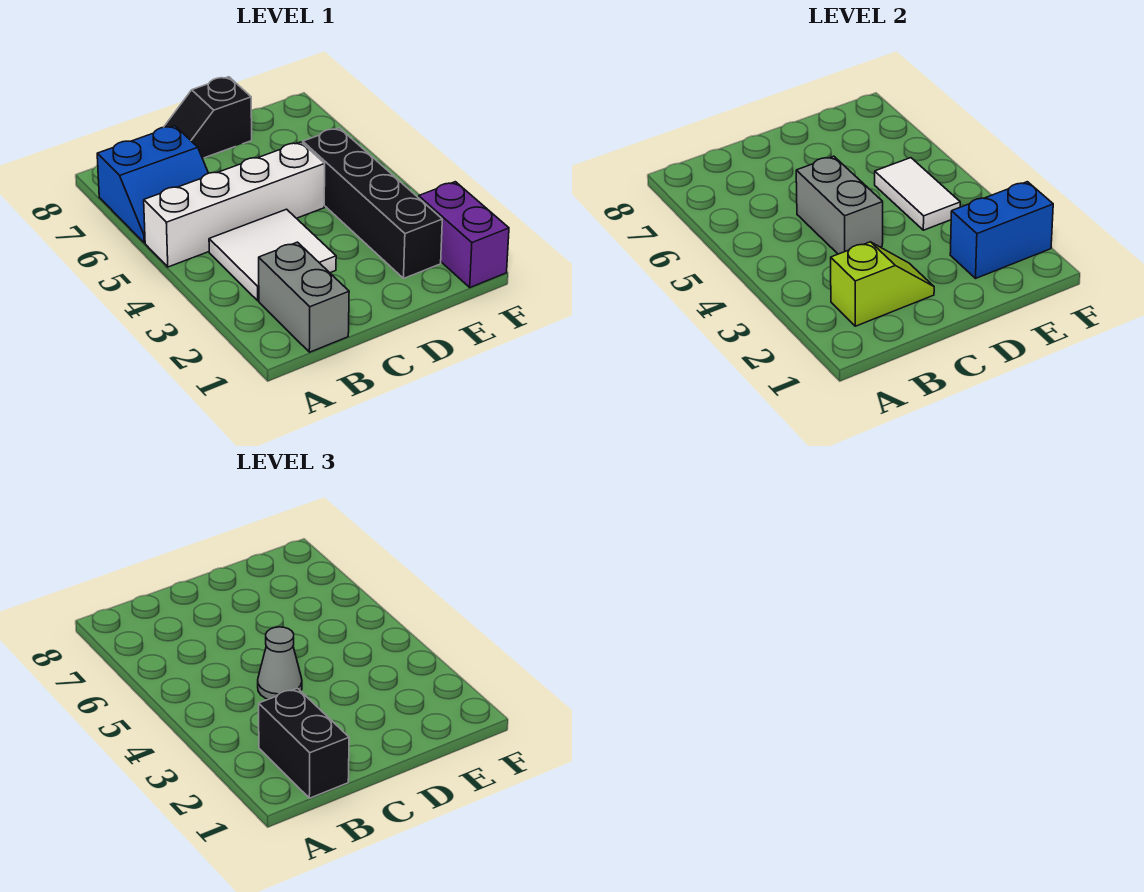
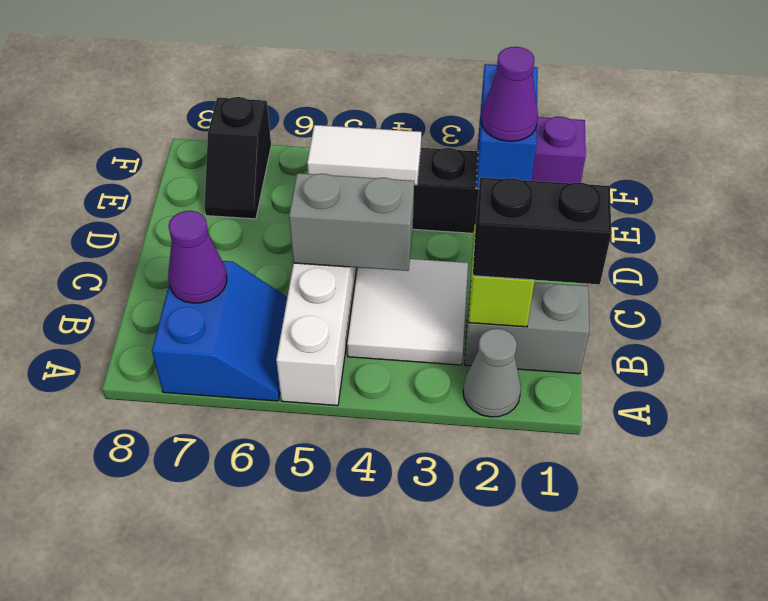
none -> purple 1x1 cone [168,211,227,303]
grey 1x1 cone [258,627,302,699] -> grey 1x1 cone moved to [463,328,521,417]
black 1x2 slope [164,77,252,158] -> black 1x2 slope moved to [204,97,271,219]
none -> purple 1x1 cone [481,47,538,141]

